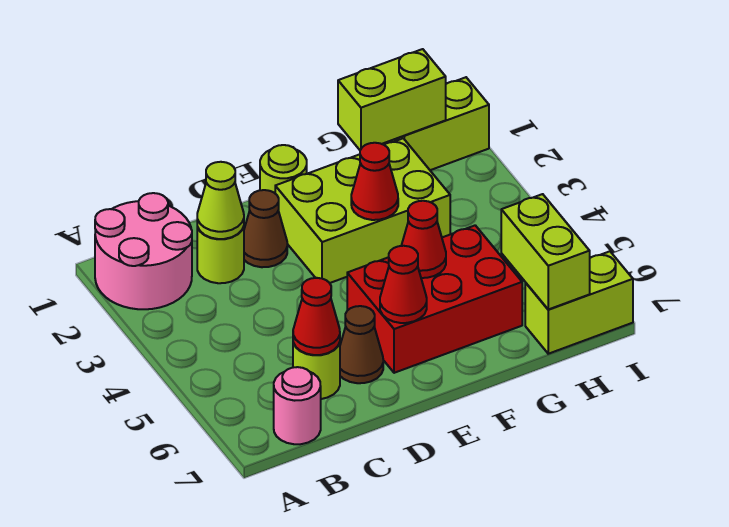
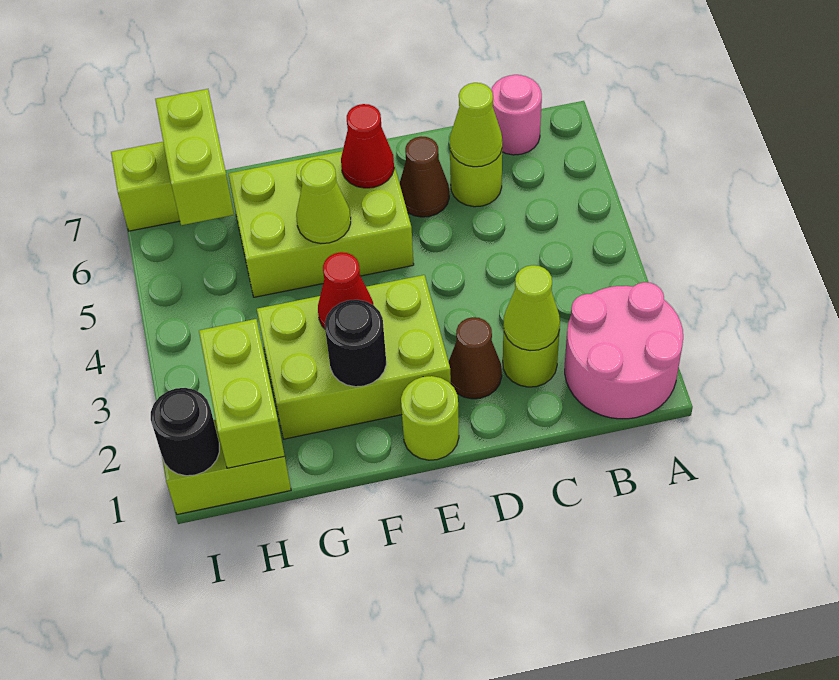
red 1x1 cone [293,278,340,355] -> lime 1x1 cone [450,83,502,167]
red 2x3 brick [347,225,522,373] -> lime 2x3 brick [228,151,414,297]
none -> black 1x1 round brick [325,300,386,387]
red 1x1 cone [401,201,446,278] -> lime 1x1 cone [296,159,351,243]
lime 1x2 brick [338,49,446,150] -> lime 1x2 brick turned to [199,319,285,468]
none -> black 1x1 round brick [151,388,219,476]

